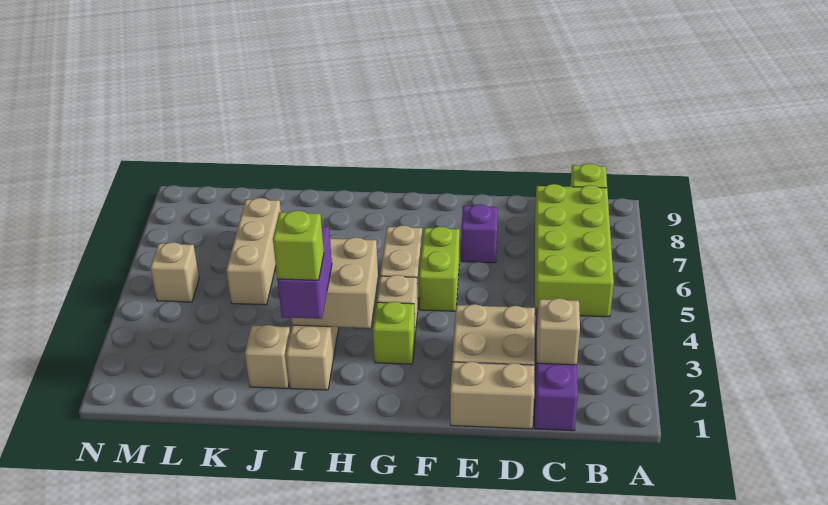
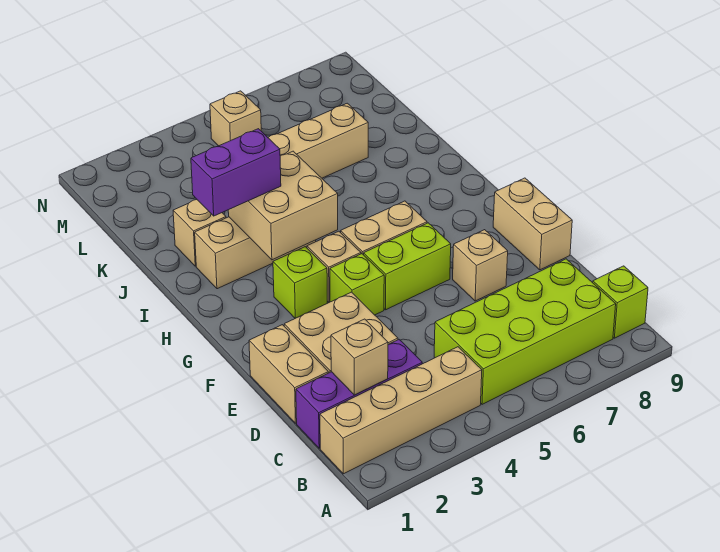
none -> tan 1x4 brick [320,347,482,474]
purple 1x1 brick [461,204,498,263] -> tan 1x1 brick [453,230,508,301]
none -> tan 1x2 brick [493,178,572,270]
lime 1x1 brick [273,211,324,280] -> lime 1x1 brick moved to [330,254,384,315]

